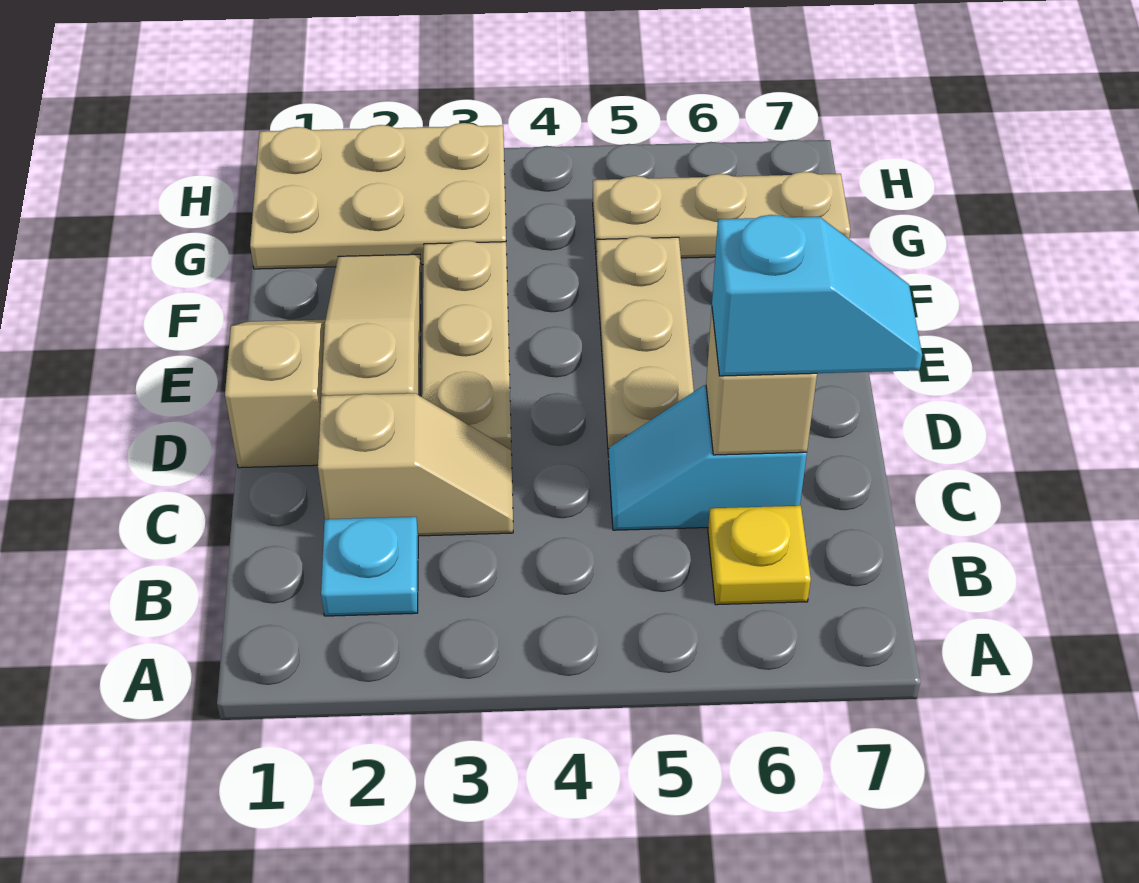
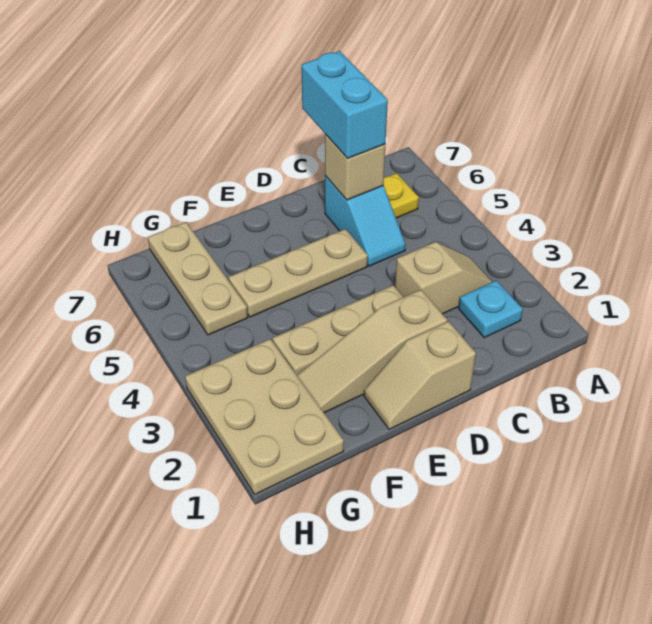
tan 1x2 slope [318,393,513,536] -> tan 1x2 slope turned to [395,242,492,314]
cyan 1x2 slope [712,215,922,376] -> cyan 1x2 brick [302,51,388,159]

